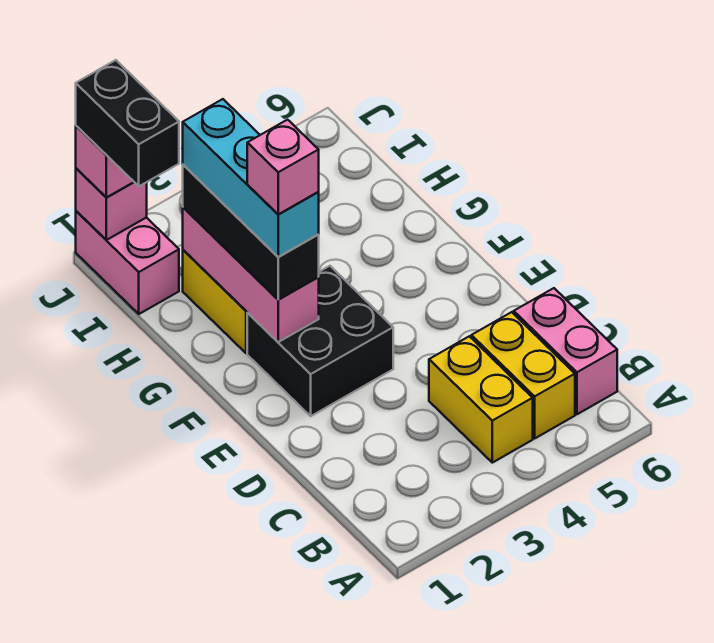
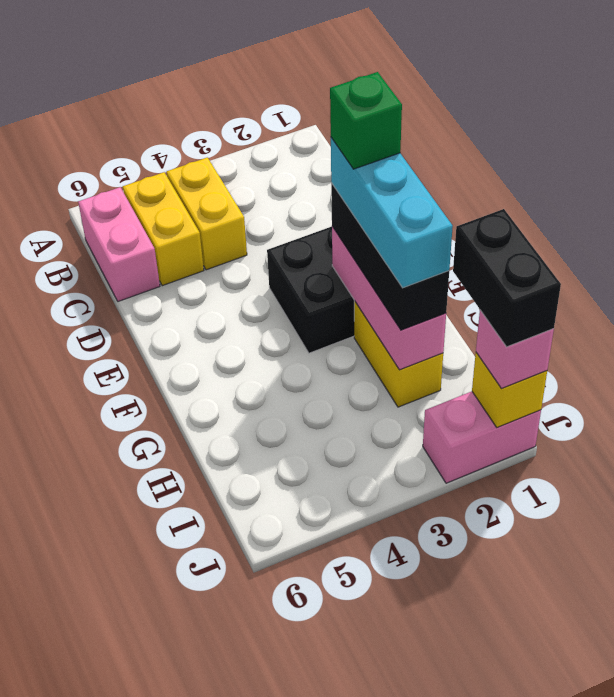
pink 1x1 brick [247,120,319,214] -> green 1x1 brick [330,72,402,169]
pink 1x2 brick [76,211,179,314] -> pink 1x2 brick turned to [423,392,541,483]
pink 1x1 brick [76,168,147,240] -> yellow 1x1 brick [472,353,547,428]

